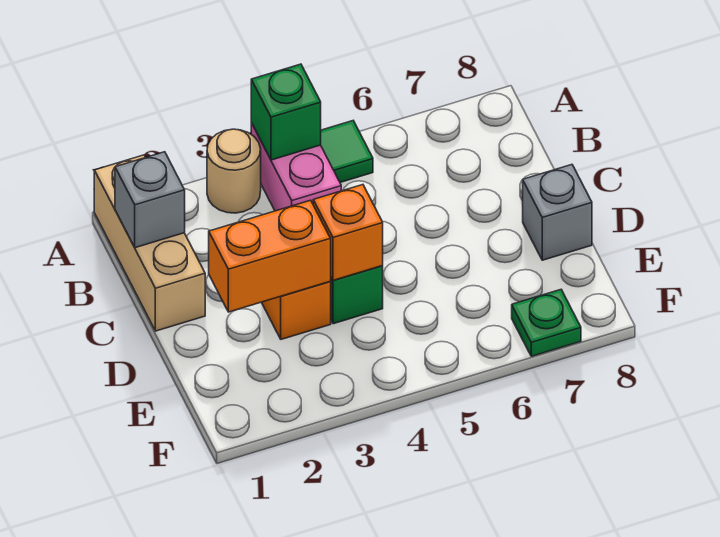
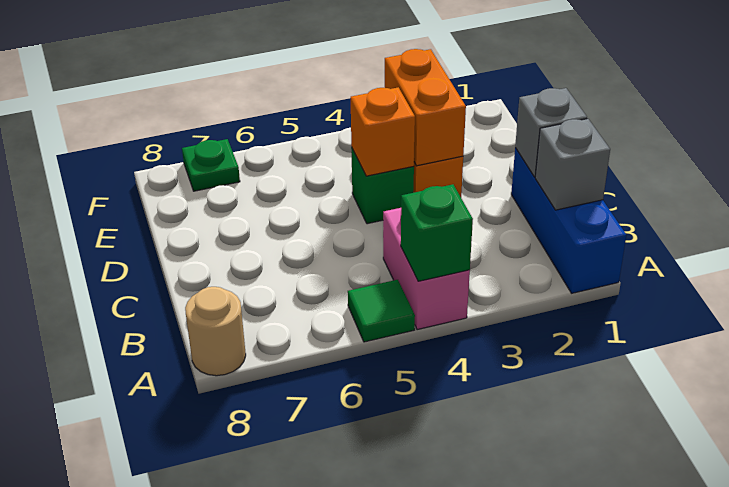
tan 1x3 brick [94,155,205,331] -> blue 1x3 brick [511,148,626,293]
tan 1x1 round brick [207,129,261,213] -> tan 1x1 round brick moved to [185,287,246,376]
orange 1x2 brick [209,200,331,312] -> orange 1x2 brick turned to [385,49,466,166]
grey 1x1 brick [523,165,592,260] -> grey 1x1 brick moved to [515,88,587,177]

